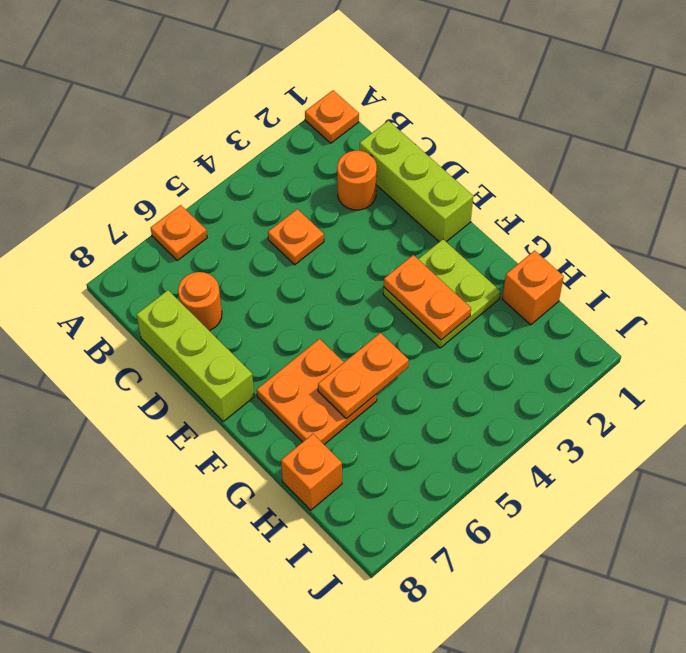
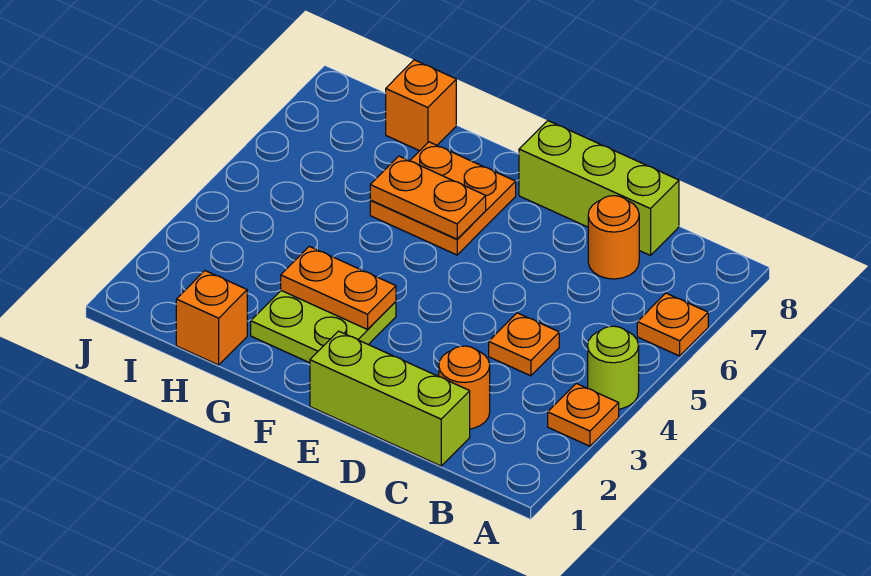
orange 1x1 plate [305,90,359,143] -> orange 1x1 plate moved to [548,383,619,446]
none -> lime 1x1 round brick [588,326,639,409]
orange 1x2 plate [318,333,409,419] -> orange 1x2 plate turned to [370,156,486,239]

